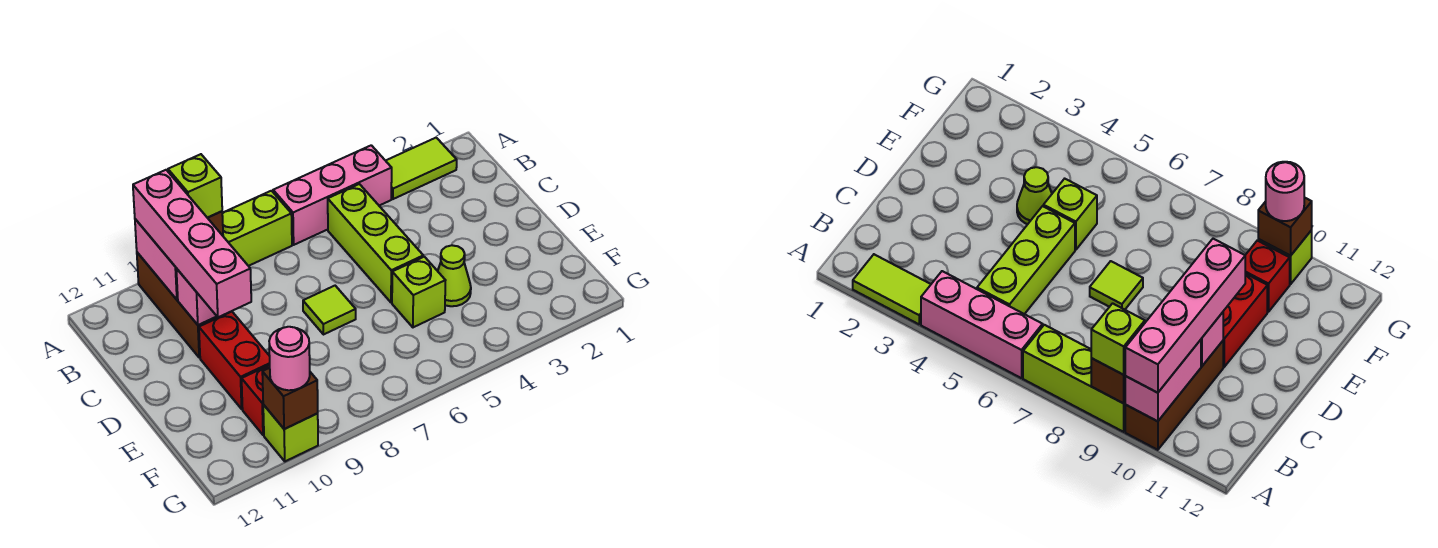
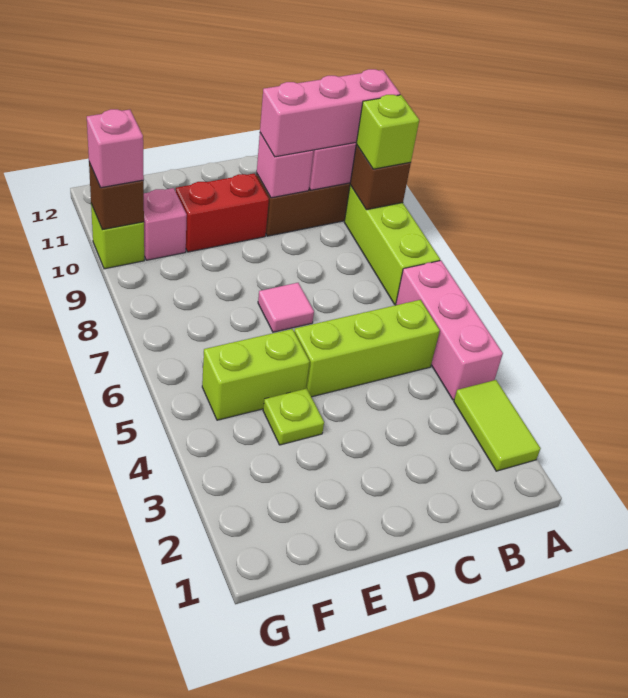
pink 1x4 brick [133,170,251,317] -> pink 1x3 brick [260,69,400,157]
lime 1x1 tile [303,286,356,335] -> pink 1x1 tile [258,283,314,332]
lime 1x1 cone [438,245,471,306] -> lime 1x1 plate [263,388,324,445]
lime 1x1 brick [392,257,446,327] -> lime 1x2 brick [202,329,310,420]
red 1x1 brick [242,365,270,435] -> pink 1x1 brick [144,188,187,260]
pink 1x1 round brick [269,327,310,390] -> pink 1x1 brick [87,109,144,188]

